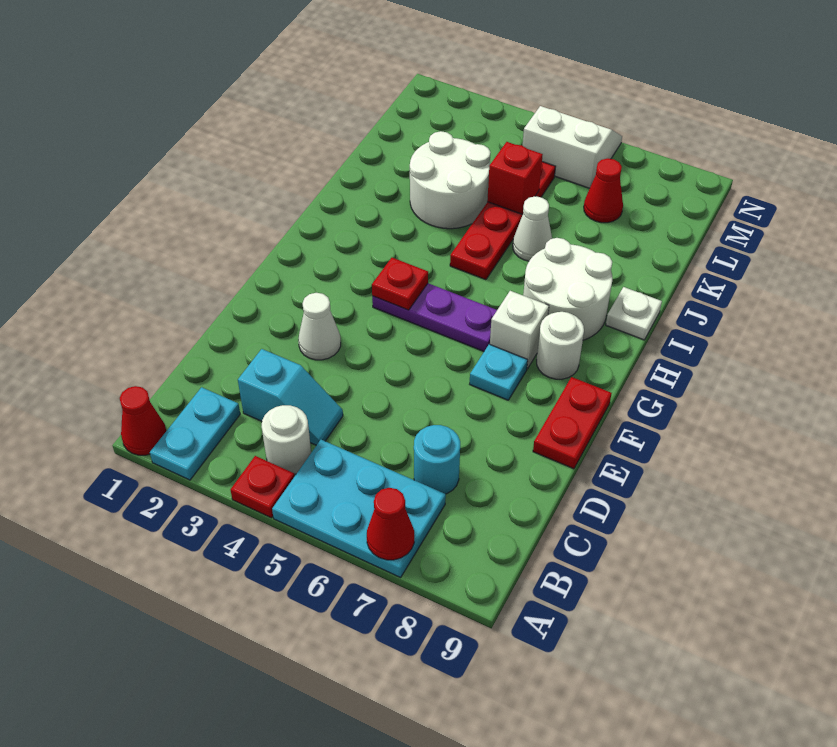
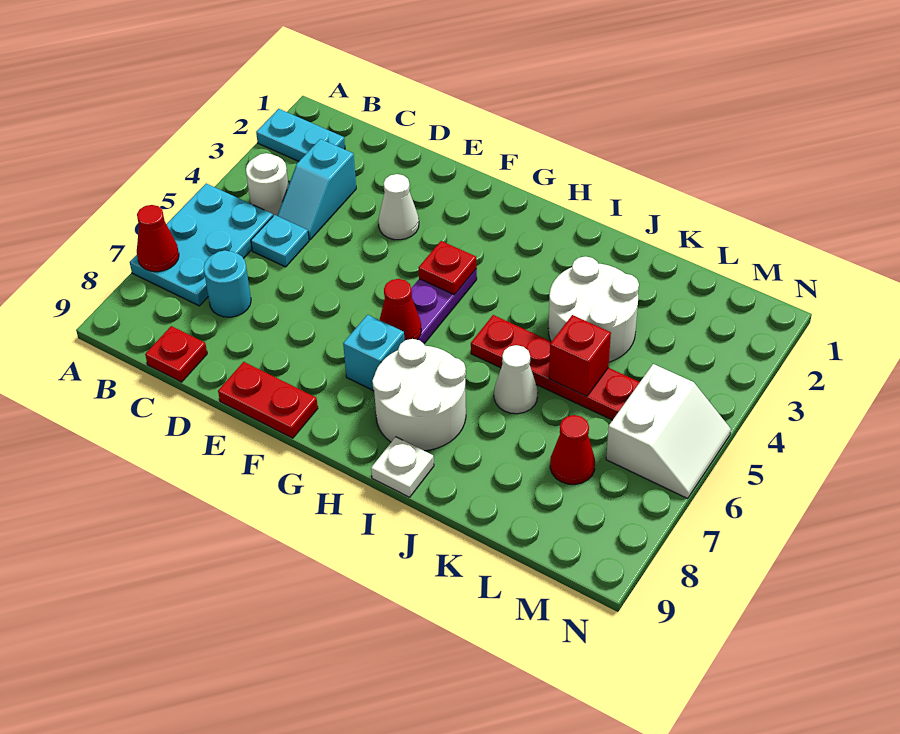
red 1x1 cone [120,386,166,455] -> red 1x1 cone moved to [380,279,421,341]
red 1x1 plate [231,456,295,518] -> red 1x1 plate moved to [145,326,207,382]
cyan 1x1 plate [470,344,528,400] -> cyan 1x1 plate moved to [251,215,309,267]
white 1x1 brick [490,291,549,369] -> cyan 1x1 brick [343,315,404,391]
white 1x1 round brick [537,312,584,379] -> none

